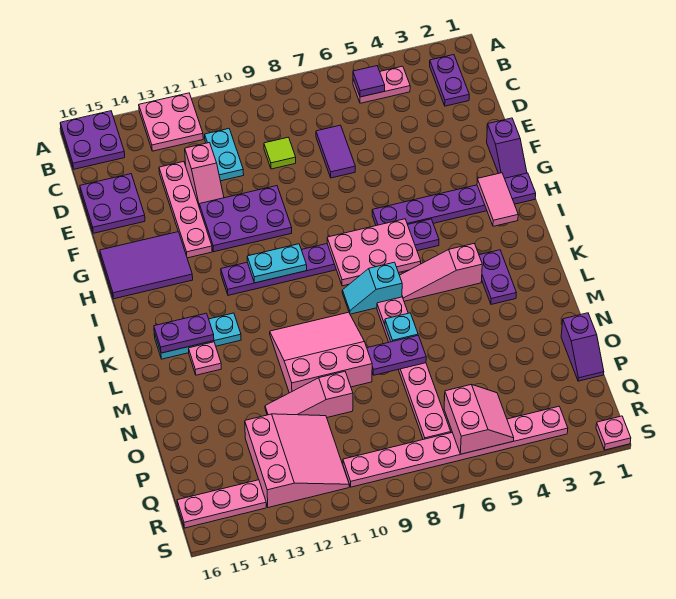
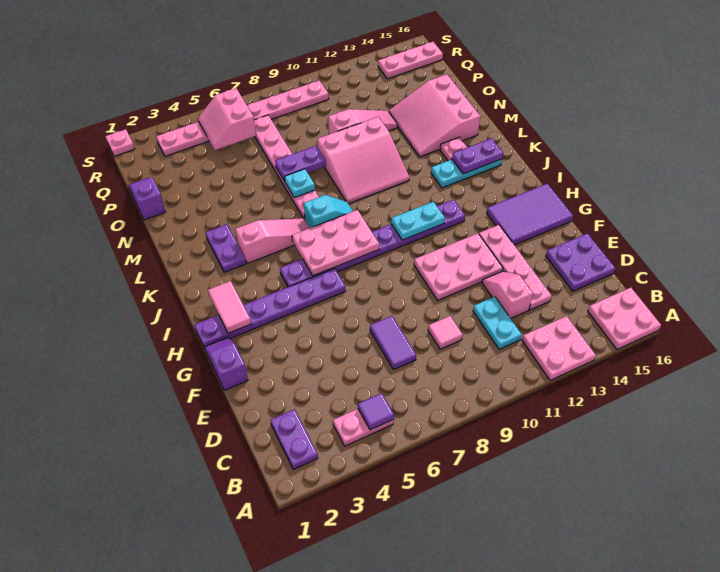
purple 2x2 plate [60,111,125,169] -> pink 2x2 plate [588,288,661,349]
lime 1x1 tile [264,137,296,169] -> pink 1x1 tile [428,316,463,349]
purple 2x3 plate [199,186,292,252] -> pink 2x3 plate [414,233,503,300]
pink 3x3 slope [245,414,349,508] -> pink 3x3 slope moved to [389,74,480,157]

